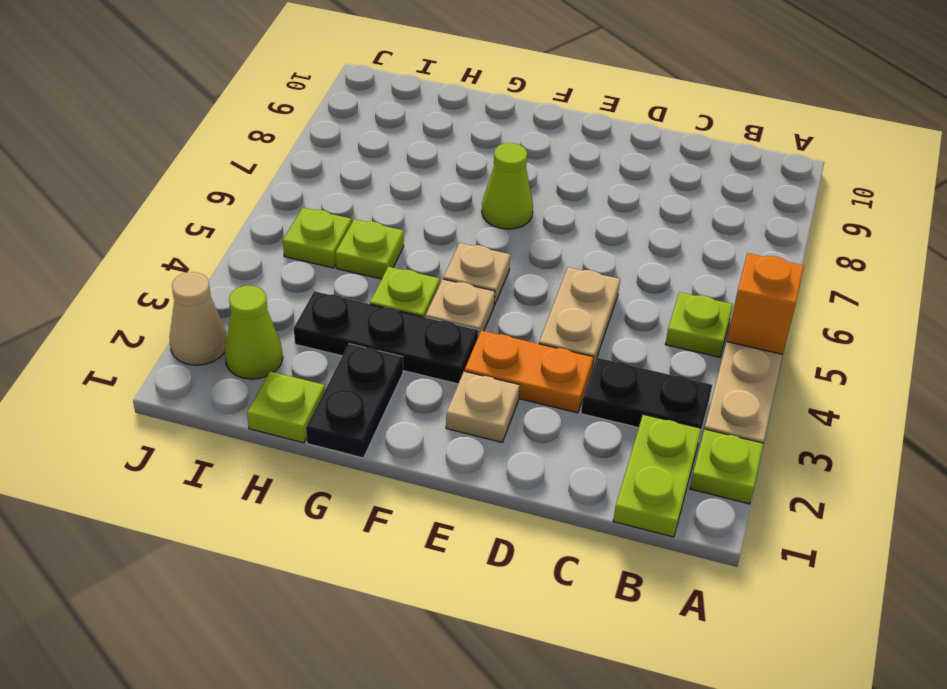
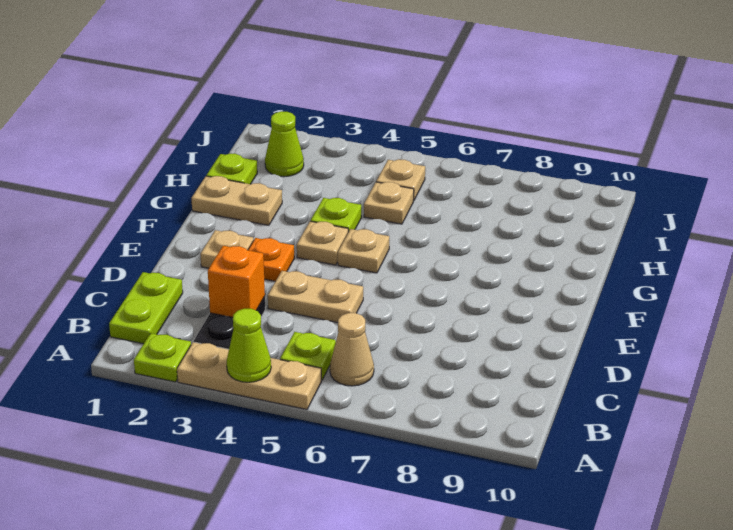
orange 1x1 brick [727,253,804,354] -> orange 1x1 brick moved to [208,246,265,317]
lime 1x2 plate [613,415,701,537] -> lime 1x2 plate turned to [109,272,183,344]
orange 1x2 plate [465,330,594,413] -> orange 1x1 plate [248,238,294,281]
black 1x3 plate [294,291,478,384] -> none
lime 1x1 cone [482,143,533,229] -> lime 1x1 cone moved to [227,309,271,382]
black 1x2 plate [306,344,403,458] -> tan 1x2 plate [191,176,282,225]
lime 1x1 plate [336,219,404,279] -> tan 1x1 plate [364,182,414,224]
lime 1x1 plate [283,208,352,268] -> tan 1x1 plate [376,159,425,201]
tan 1x1 cone [169,272,227,365] -> tan 1x1 cone moved to [330,313,374,386]

